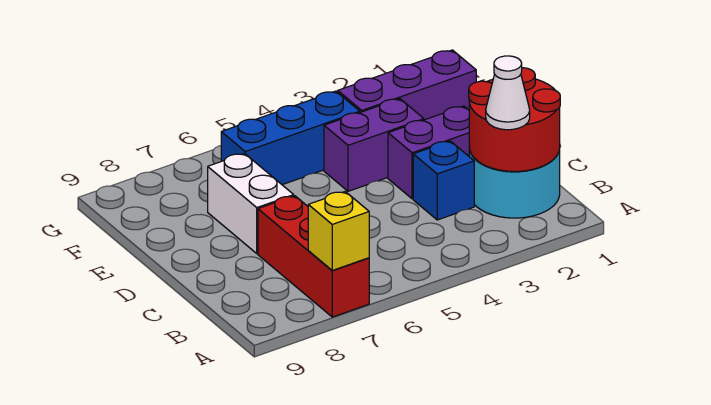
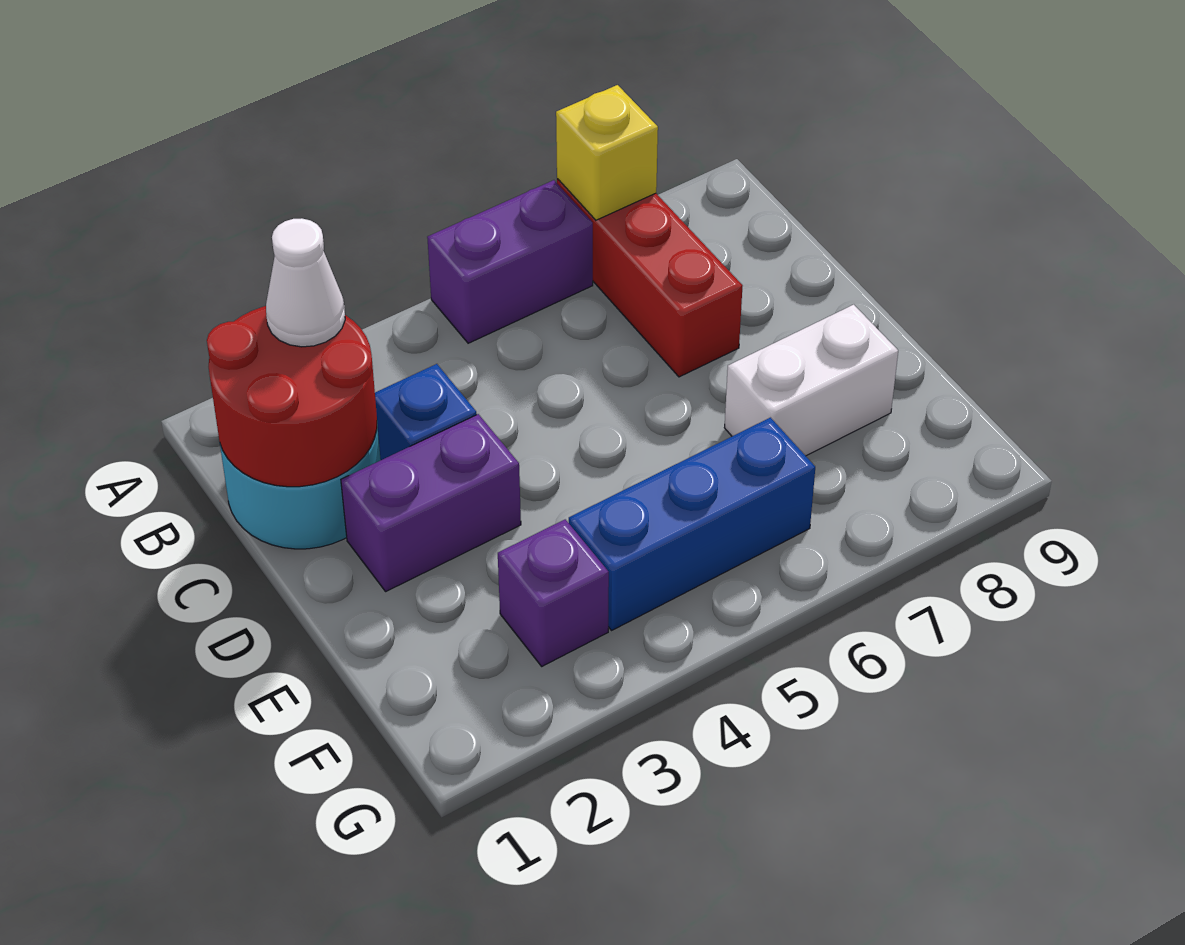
white 1x2 brick [208,153,294,254] -> white 1x2 brick turned to [724,305,898,456]
purple 1x2 brick [324,99,424,191] -> purple 1x2 brick moved to [427,180,593,343]
purple 1x3 brick [338,50,476,120] -> purple 1x1 brick [498,519,609,666]

